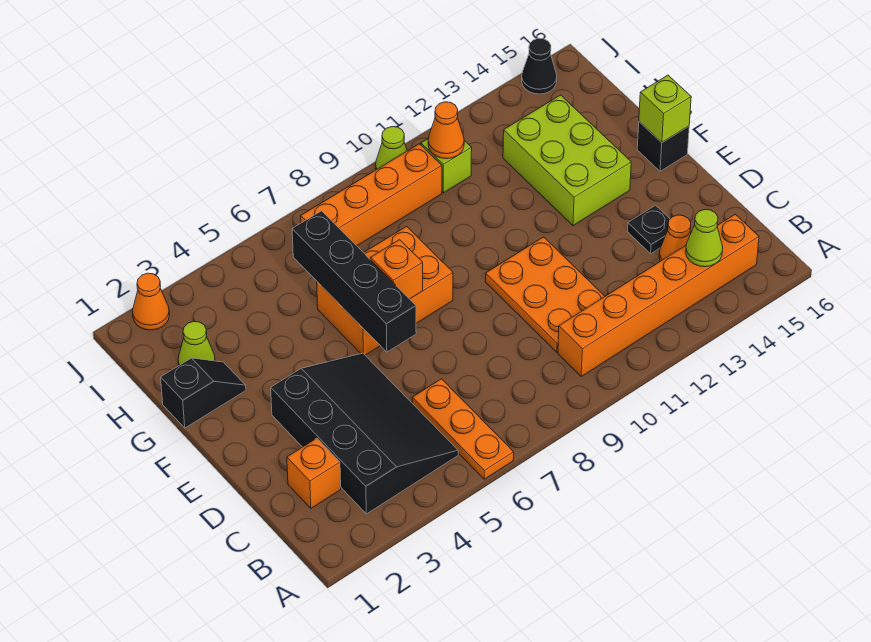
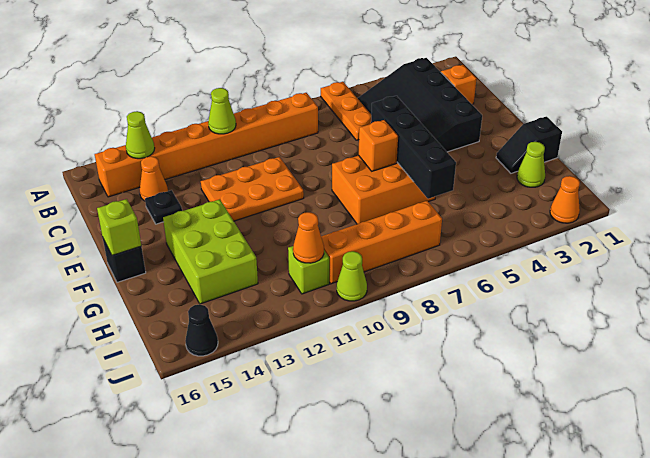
orange 1x6 brick [558,214,759,376] -> orange 1x8 brick [95,93,318,197]
none -> lime 1x1 cone [208,88,236,134]
orange 2x3 plate [485,237,605,352] -> orange 2x3 plate turned to [201,157,304,221]

